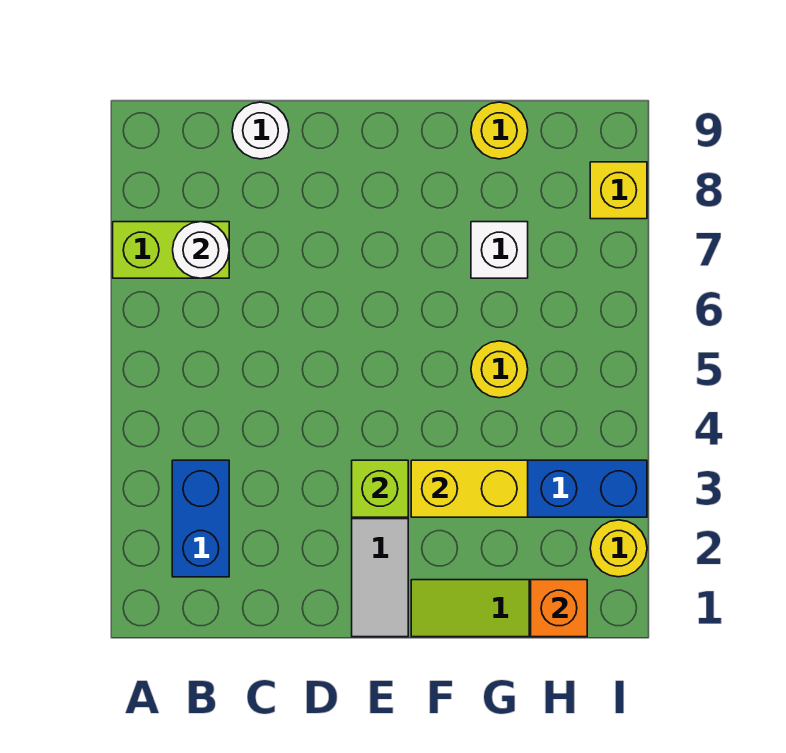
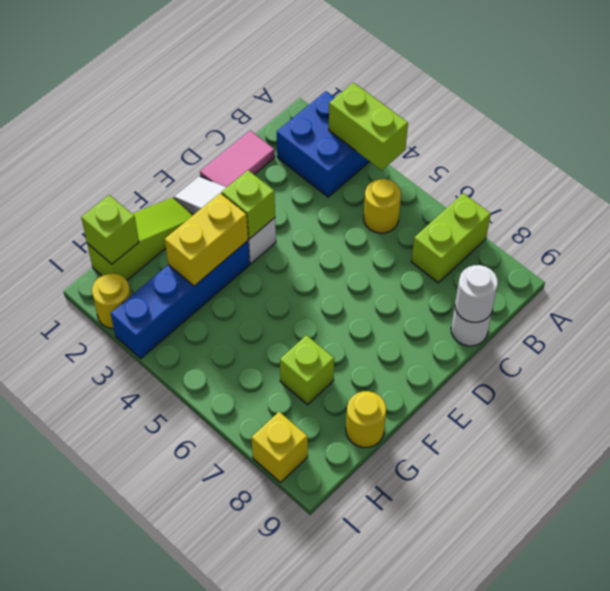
none -> lime 1x2 brick [329,83,408,170]
blue 1x2 brick [172,460,229,577] -> blue 2x2 brick [277,91,370,197]
white 1x1 round brick [173,222,229,278] -> white 1x1 round brick moved to [455,265,498,322]
none -> pink 1x2 tile [200,131,275,187]
yellow 1x1 round brick [471,341,528,398] -> yellow 1x1 round brick moved to [364,179,401,233]
white 1x1 brick [471,222,528,278] -> lime 1x1 brick [280,335,334,405]
orange 1x1 brick [531,580,587,637] -> lime 1x1 brick [81,195,139,264]

